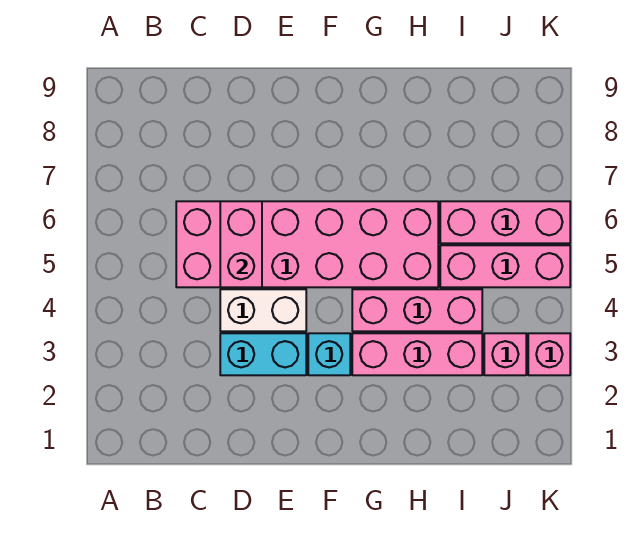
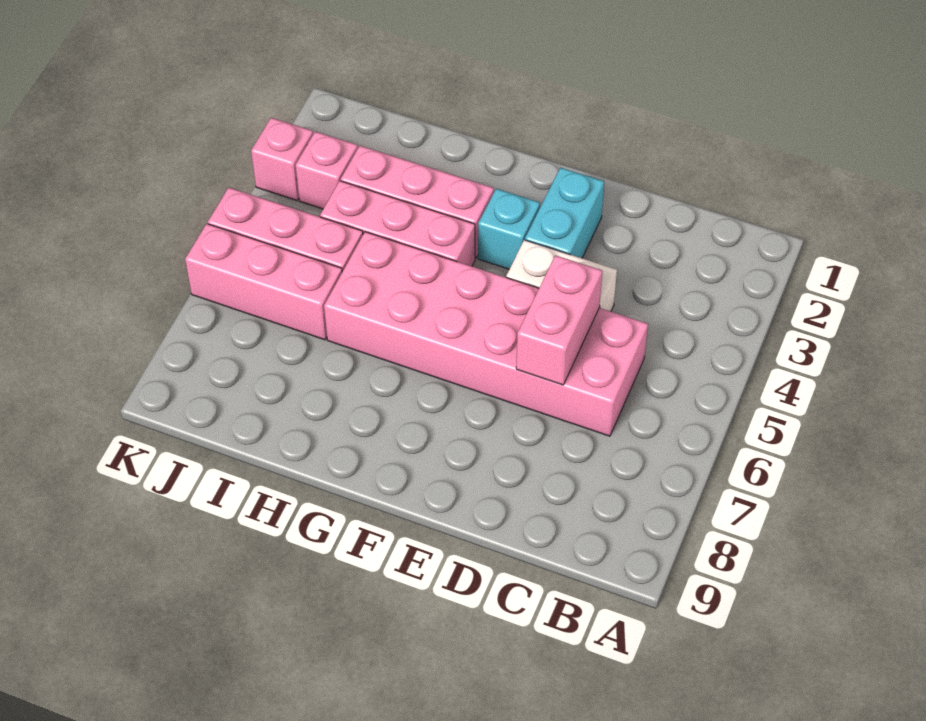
cyan 1x2 brick [220,333,306,375] -> cyan 1x2 brick turned to [525,168,604,258]

